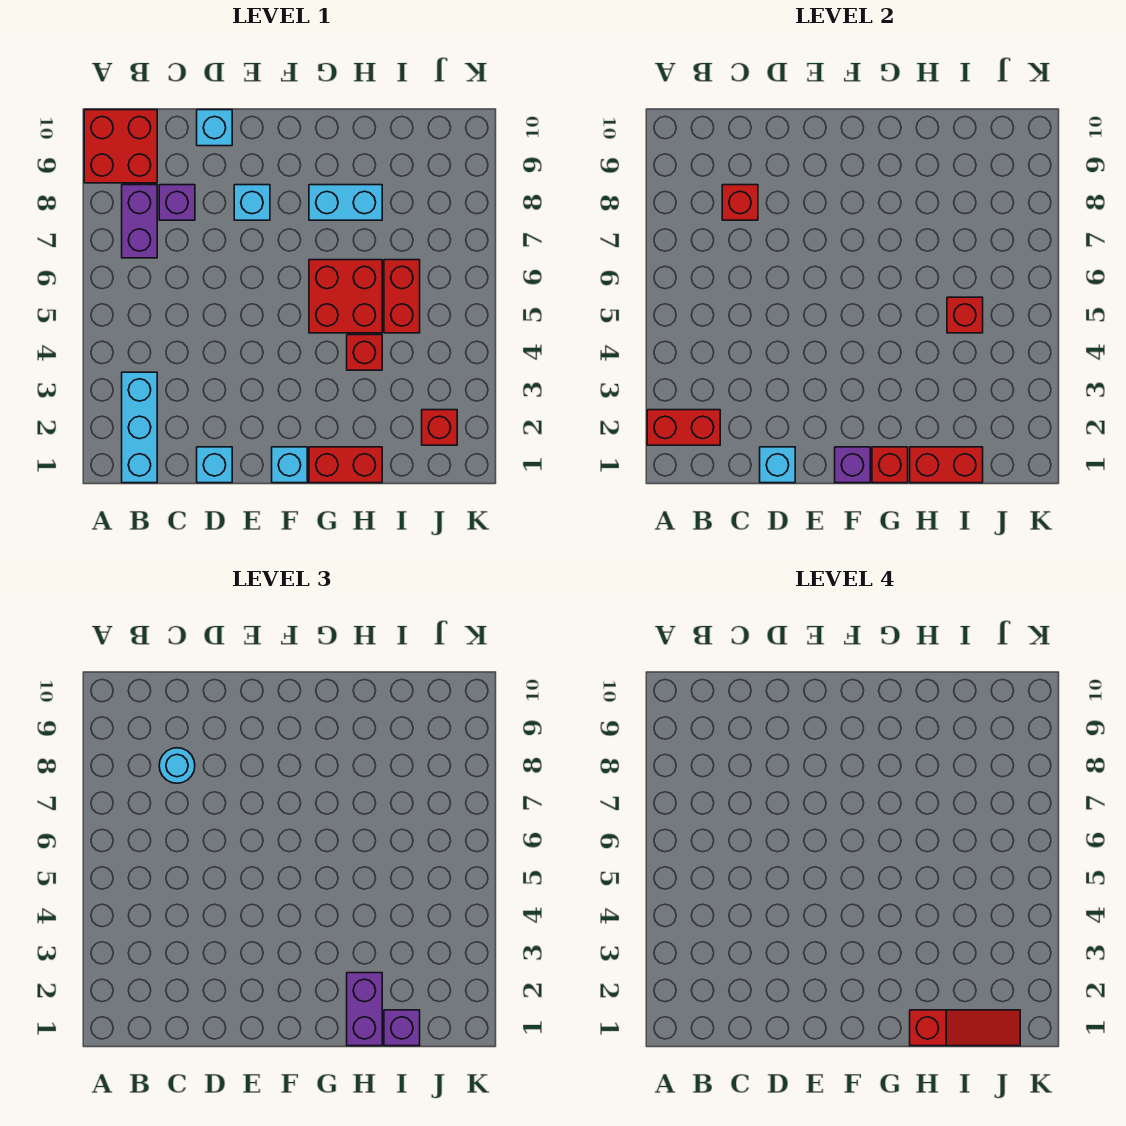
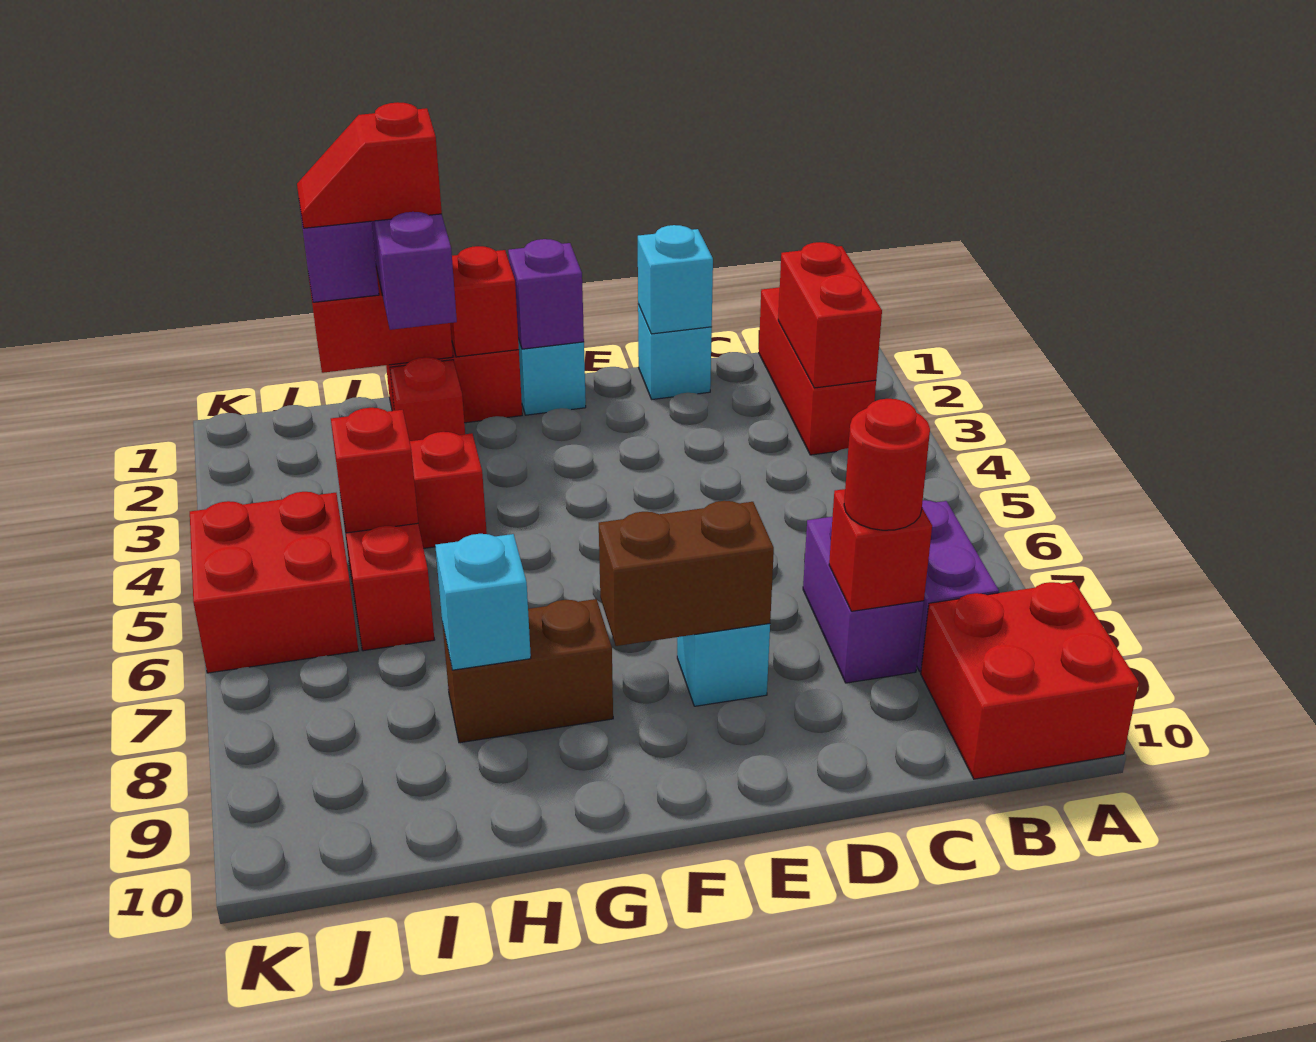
red 1x2 brick [647,410,720,445] -> red 1x2 brick turned to [778,242,882,388]
cyan 1x3 brick [122,372,157,483] -> red 1x3 brick [759,287,876,455]
purple 1x1 brick [159,185,195,220] -> purple 1x2 brick [803,517,924,683]
cyan 1x1 round brick [159,748,195,783] -> red 1x1 round brick [844,399,930,530]
cyan 1x1 brick [197,110,232,146] -> cyan 1x1 brick moved to [435,534,531,670]
none -> brown 1x2 brick [599,501,774,646]
red 2x2 brick [309,260,382,333] -> red 2x2 brick moved to [190,492,359,673]
cyan 1x2 brick [309,185,382,220] -> brown 1x2 brick [442,599,613,743]
red 1x3 slope [910,1010,1020,1046] -> red 1x2 slope [297,102,442,228]
red 1x1 brick [422,410,457,445] -> red 1x1 brick moved to [390,357,465,441]

